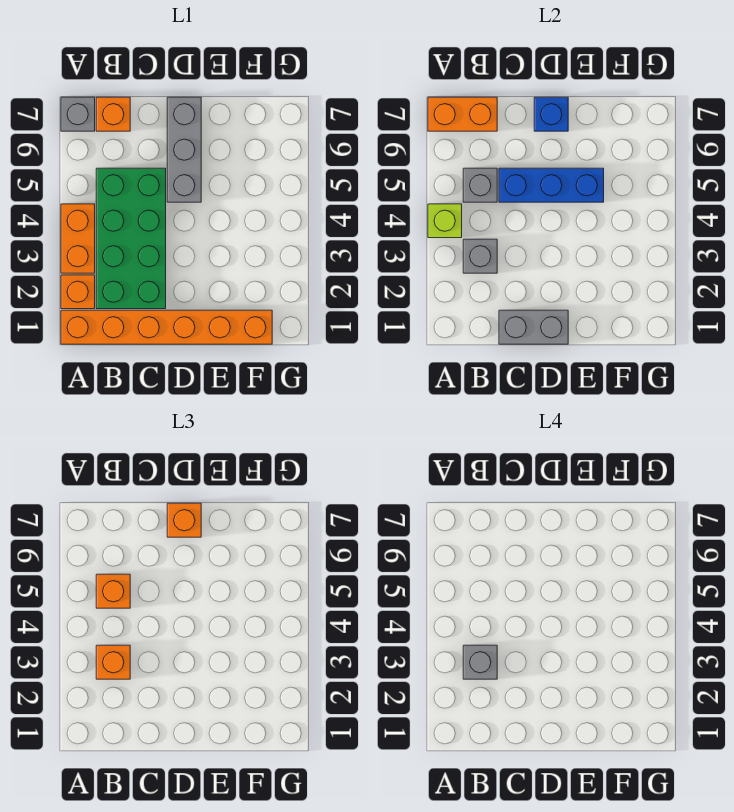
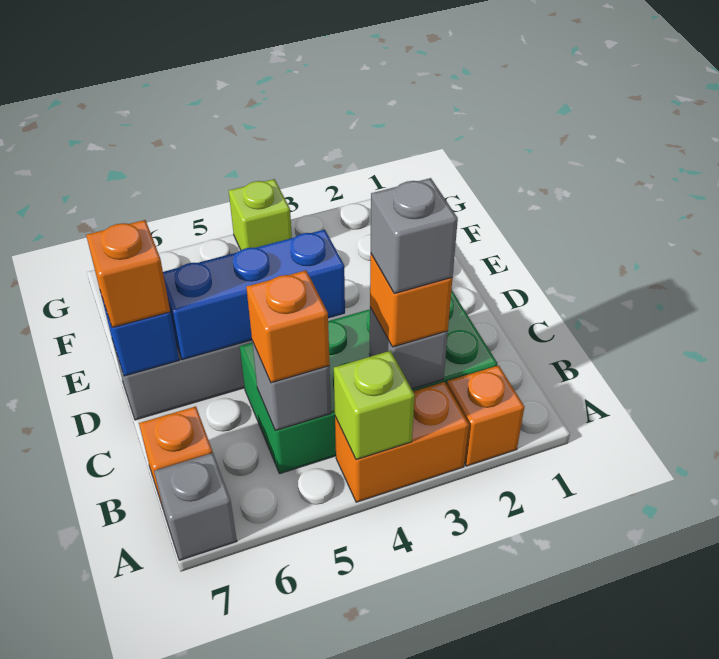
orange 1x6 brick [61,310,272,344] -> none
orange 1x2 brick [428,97,497,131] -> none
grey 1x2 brick [499,310,568,344] -> none
blue 1x3 brick [499,168,604,202] -> blue 1x3 brick turned to [163,230,345,360]
none -> lime 1x1 brick [229,179,292,250]

